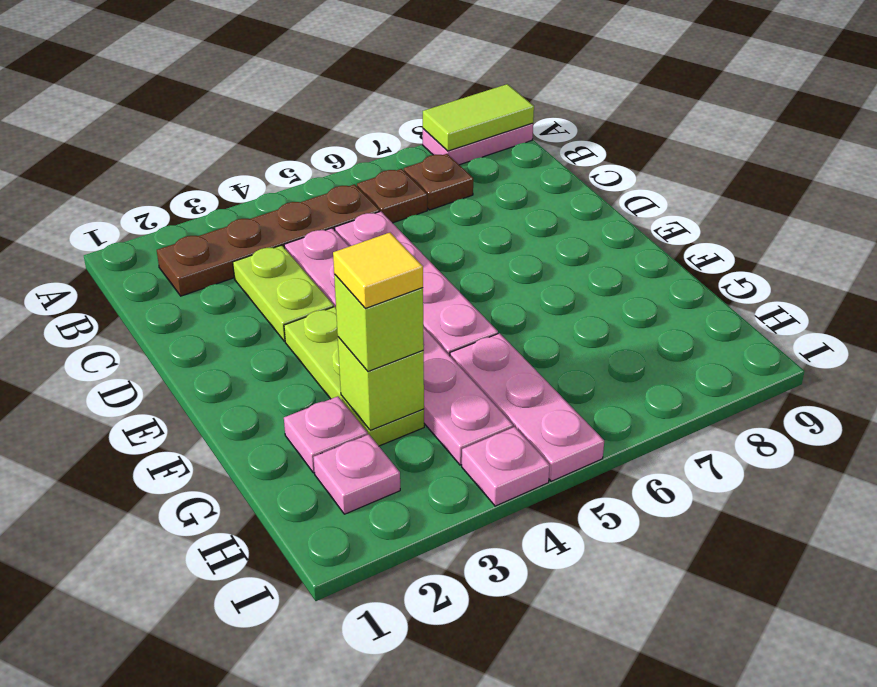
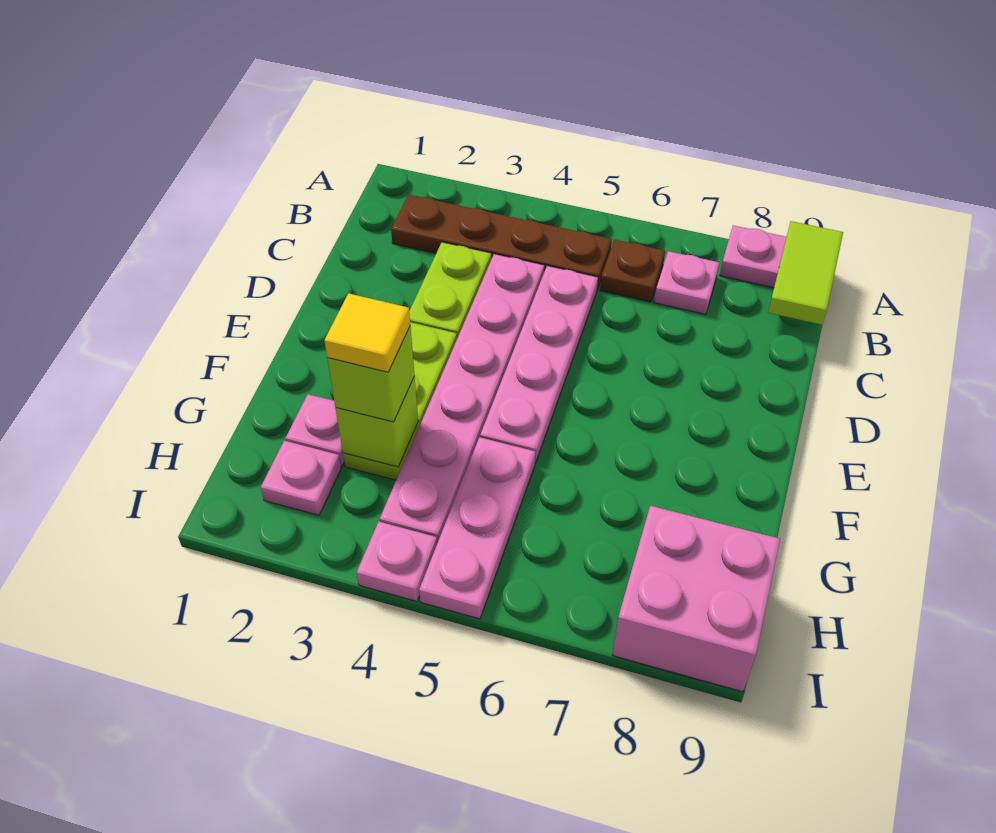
lime 1x2 tile [423,84,534,151] -> lime 1x2 tile turned to [768,221,843,325]
brown 1x1 plate [404,154,473,210] -> pink 1x1 plate [654,251,719,314]
none -> pink 2x2 brick [613,506,780,692]

